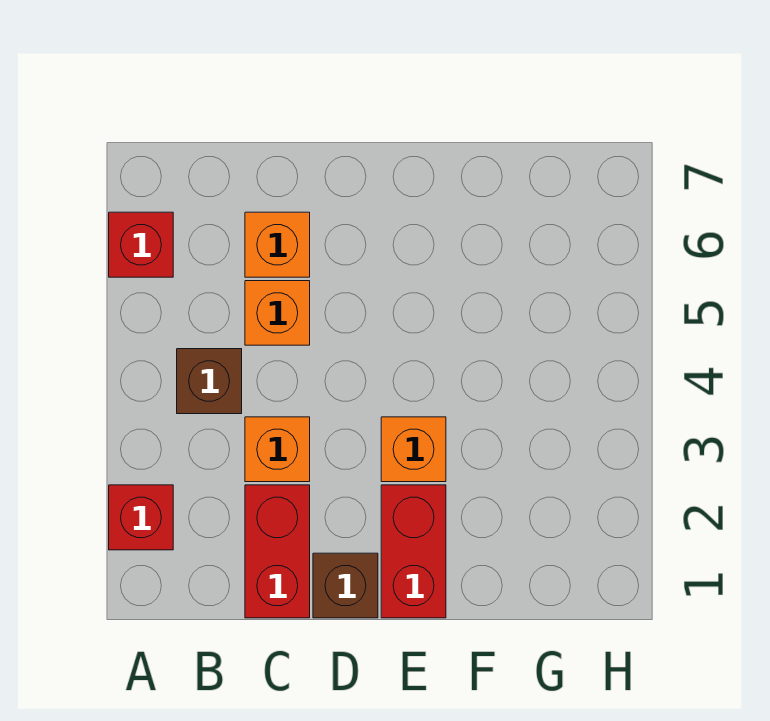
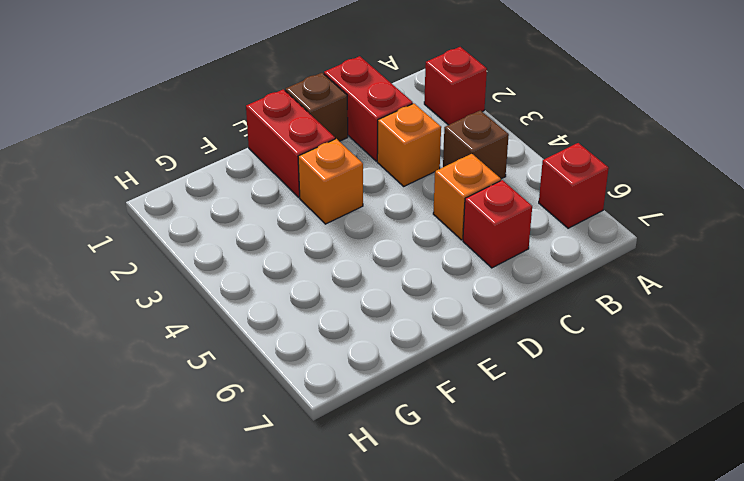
orange 1x1 brick [245,212,310,277] -> red 1x1 brick [463,180,532,268]

